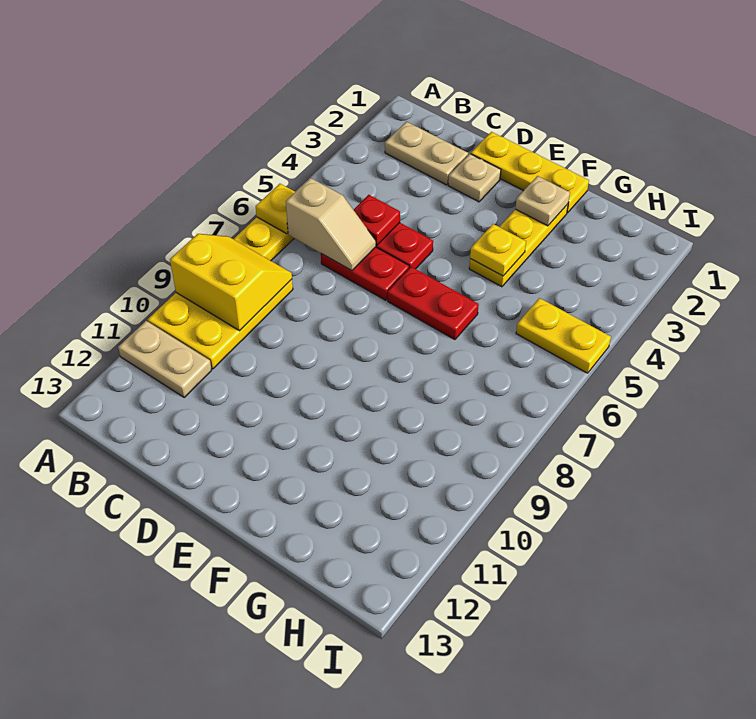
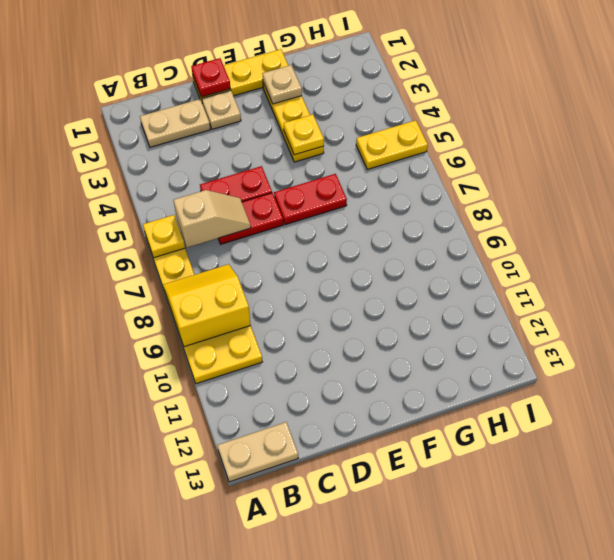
tan 1x2 plate [118,321,212,398] -> tan 1x2 plate moved to [217,422,298,482]
red 1x1 plate [354,195,400,245] -> red 1x1 plate moved to [191,58,230,97]

